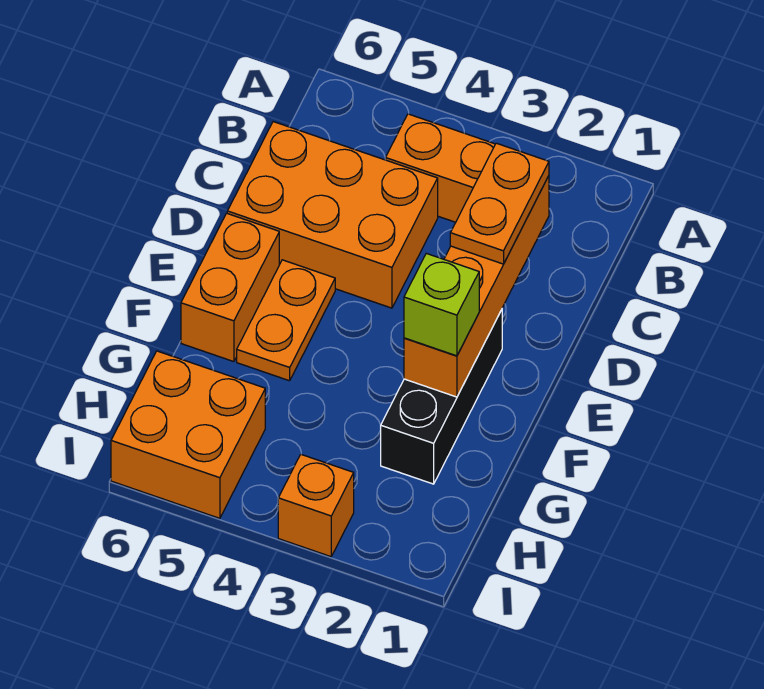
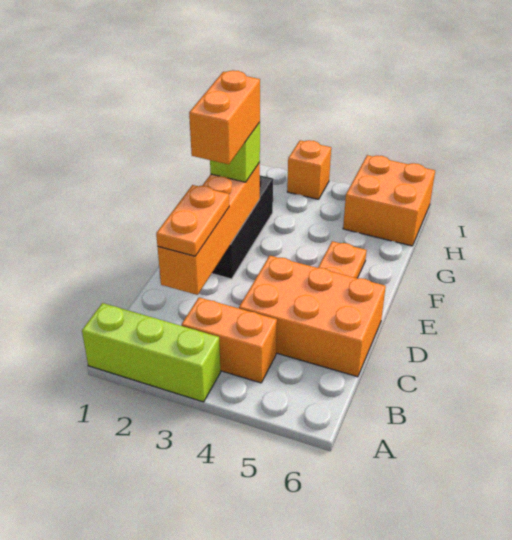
none -> lime 1x3 brick [82,303,221,402]
orange 1x2 brick [181,213,279,362] -> orange 1x2 brick moved to [189,70,260,164]

